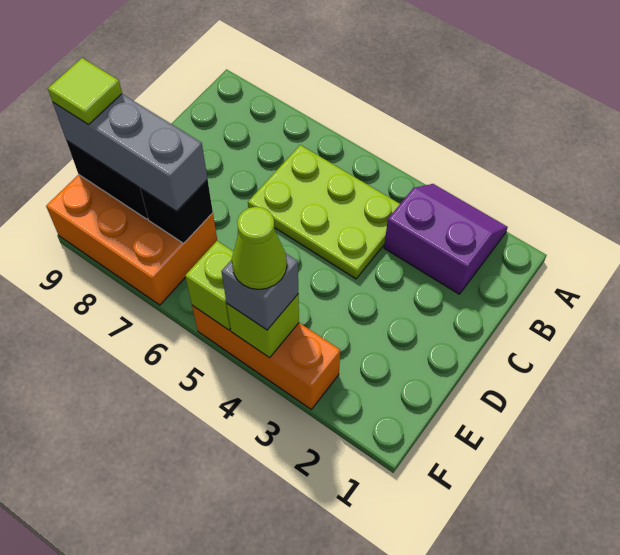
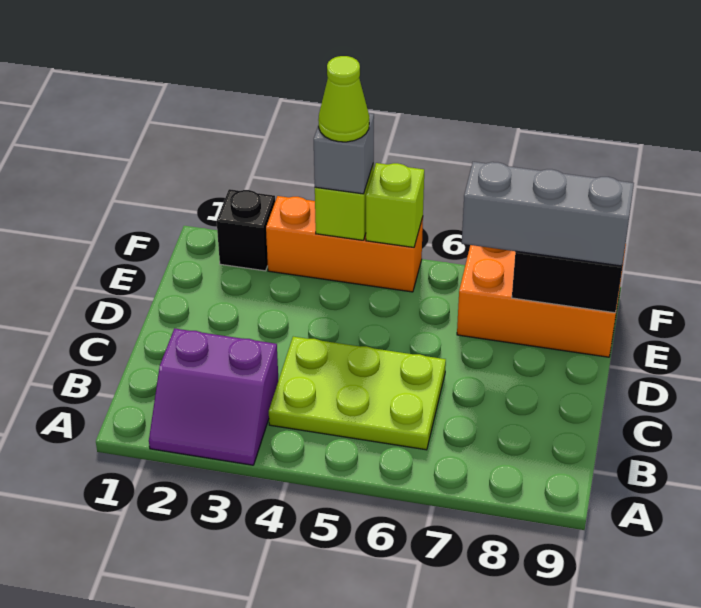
black 1x1 brick [140,180,213,243] -> black 1x1 brick moved to [217,189,275,271]
lime 1x1 tile [48,58,122,125] -> none

